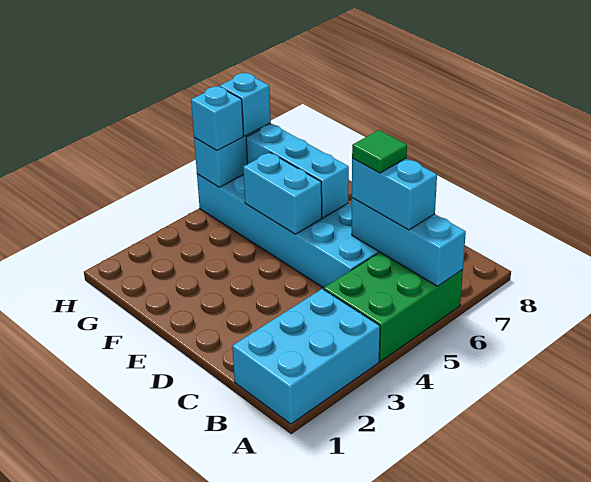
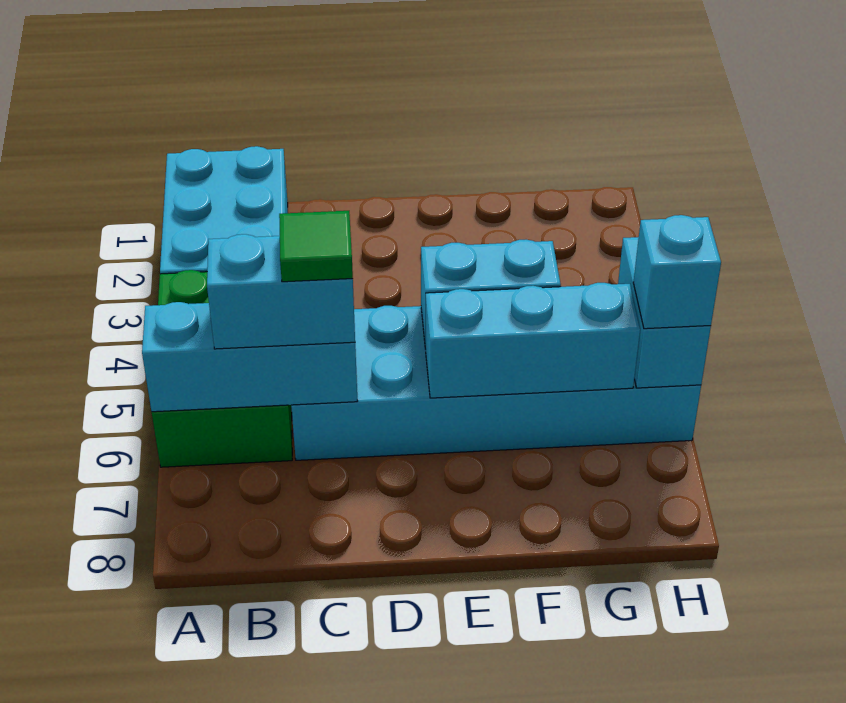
cyan 1x1 brick [191,87,244,151] -> none

